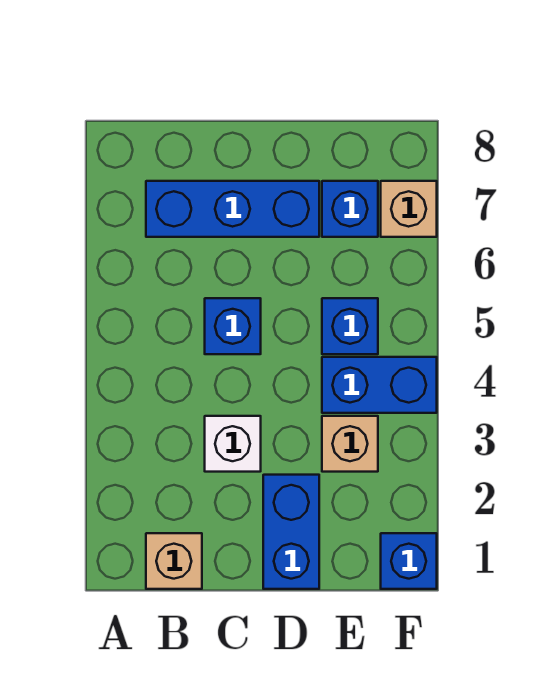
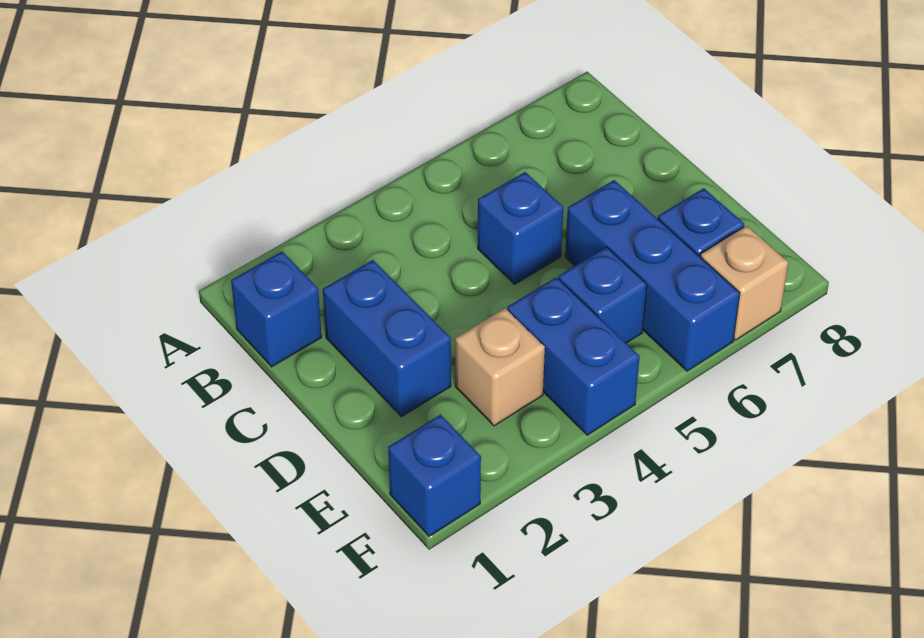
tan 1x1 brick [146,533,202,589] -> blue 1x1 brick [231,251,322,367]
blue 1x3 brick [146,181,319,237] -> blue 1x3 brick moved to [565,180,740,371]
white 1x1 brick [205,416,261,472] -> none
blue 1x2 brick [263,475,319,589] -> blue 1x2 brick turned to [323,260,451,417]

